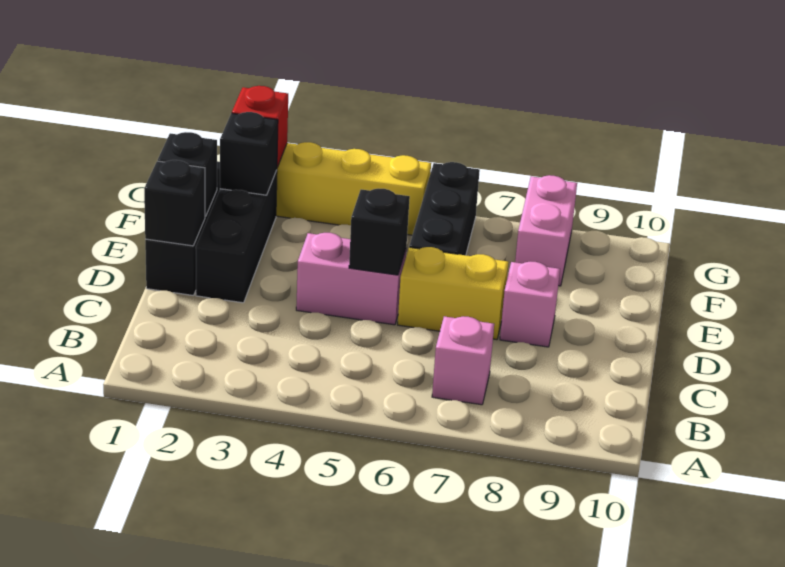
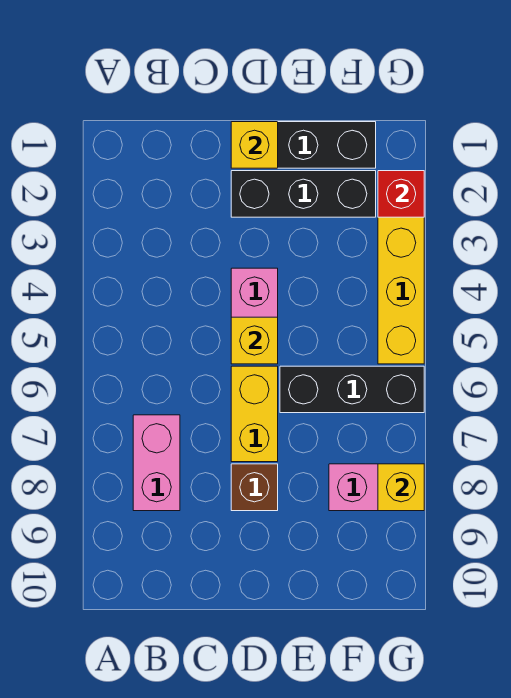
pink 1x1 brick [432,316,494,405] -> pink 1x2 brick [133,415,180,511]
black 1x1 brick [144,160,205,246] -> yellow 1x1 brick [231,122,278,168]
black 1x1 brick [349,189,410,275] -> yellow 1x1 brick [231,317,278,364]
pink 1x1 brick [500,262,560,347] -> brown 1x1 brick [231,464,278,511]
black 1x1 brick [158,132,217,217] -> none
black 1x1 brick [220,112,278,195] -> none
none -> yellow 1x1 brick [378,464,424,511]

